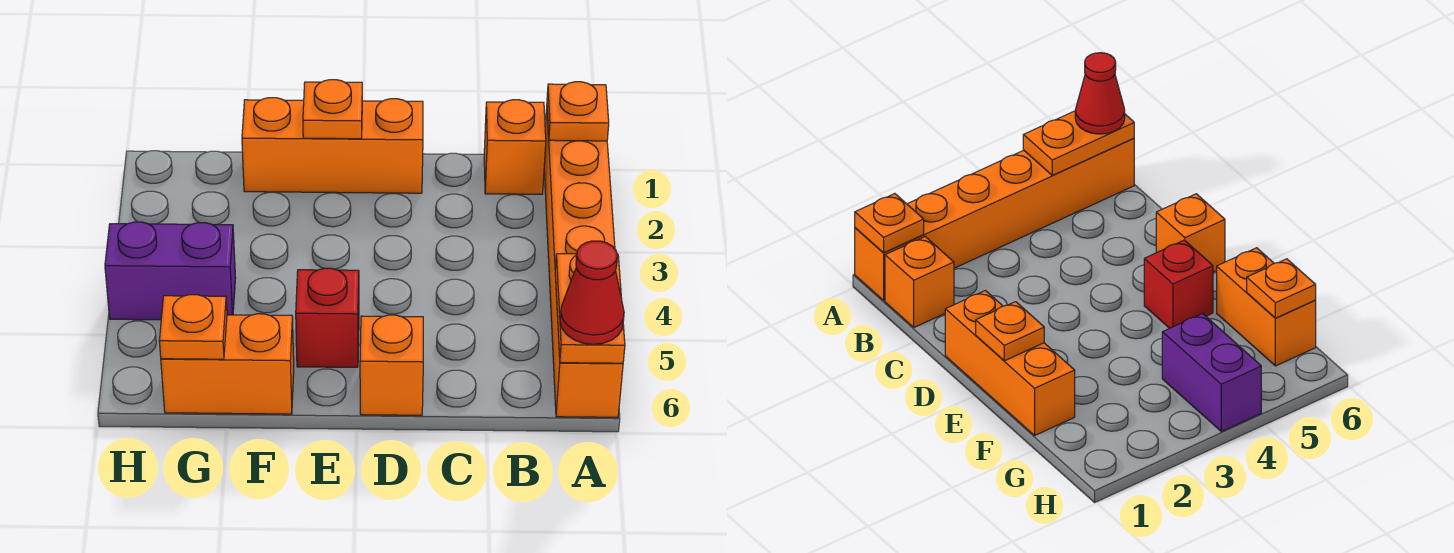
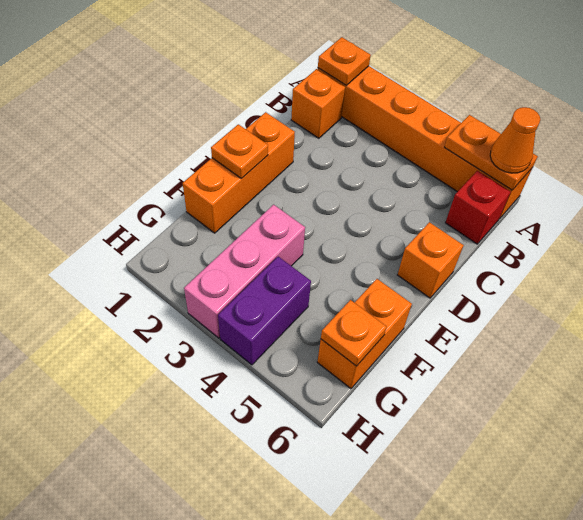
red 1x1 cone [560,241,624,344] -> orange 1x1 cone [490,107,540,173]
red 1x1 brick [296,268,359,367] -> red 1x1 brick moved to [445,171,511,244]
none -> pink 1x3 brick [184,205,305,338]

